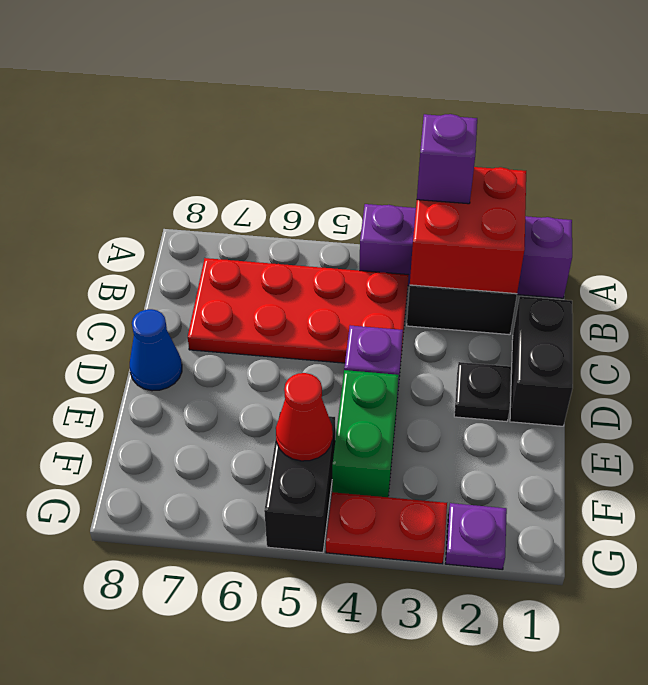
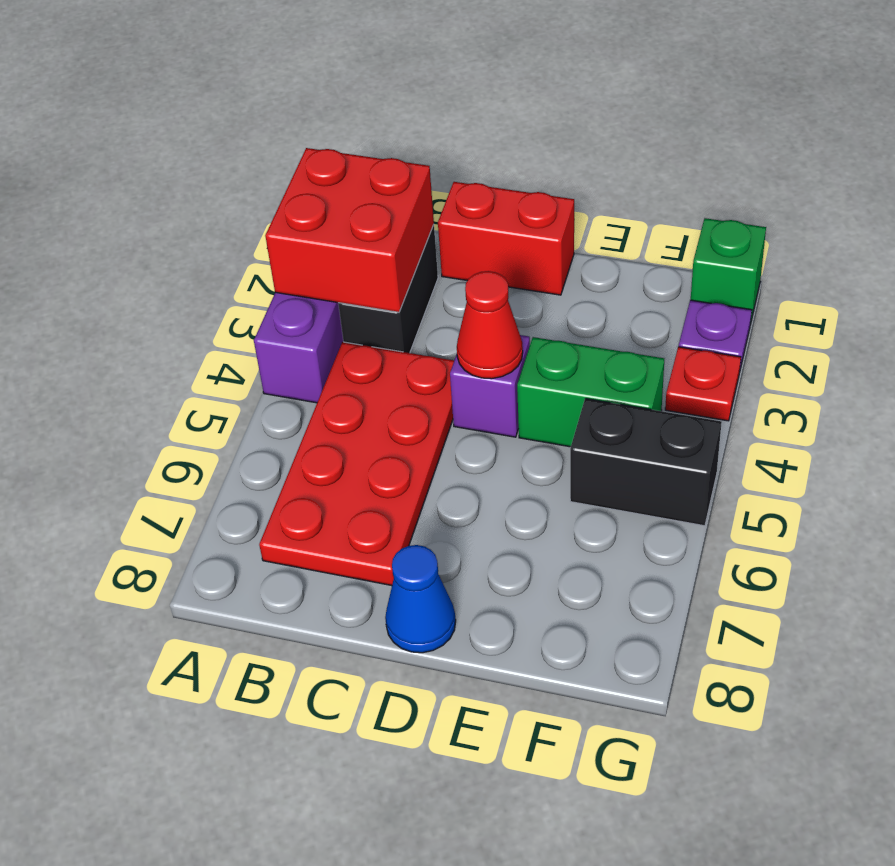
purple 1x1 brick [417,114,477,204] -> none
black 1x2 brick [510,296,573,426] -> red 1x2 brick [438,182,574,295]
black 1x1 plate [454,362,511,422] -> none
red 1x1 cone [276,373,333,461] -> red 1x1 cone moved to [457,271,523,379]
none -> green 1x1 brick [691,218,766,325]
red 1x2 plate [326,492,447,564] -> red 1x1 plate [665,347,741,421]

